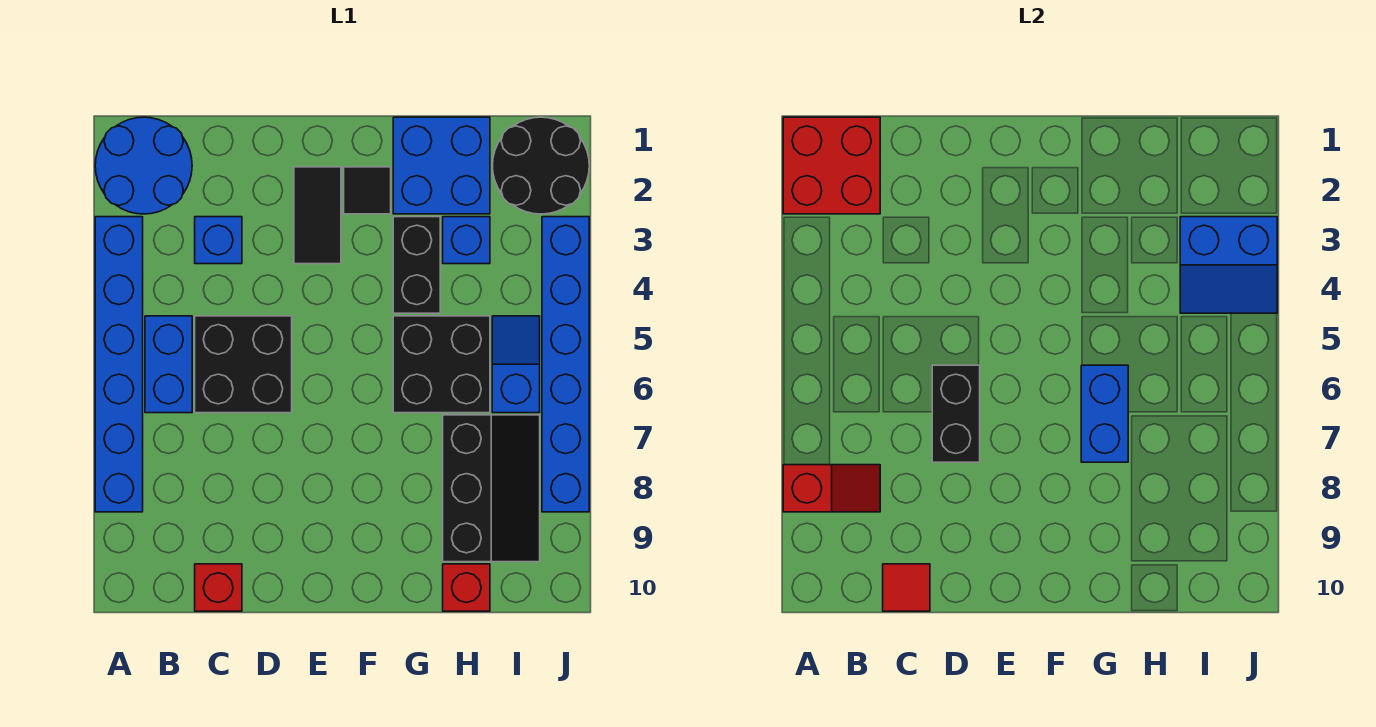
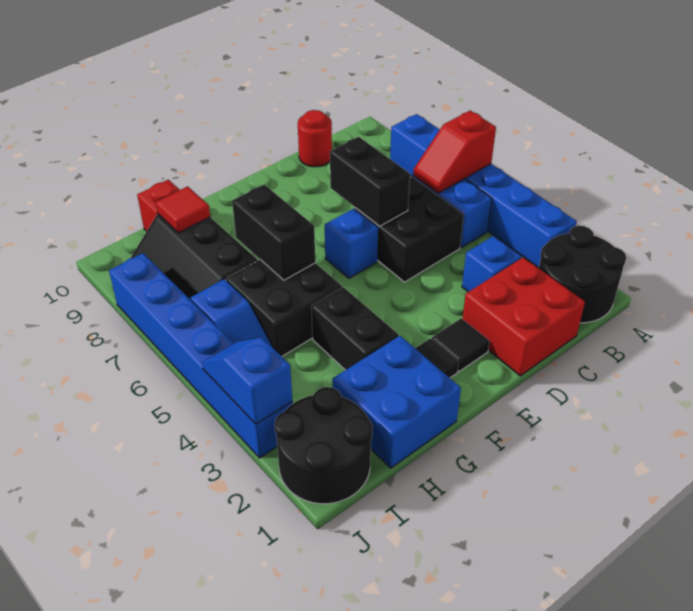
blue 2x2 round brick [95,117,192,214] -> black 2x2 round brick [539,226,626,323]
red 2x2 brick [783,117,880,214] -> red 2x2 brick moved to [462,257,585,376]
red 1x2 slope [783,465,880,512] -> red 1x2 slope moved to [413,111,496,193]
red 1x1 brick [195,564,242,611] -> red 1x1 round brick [298,110,332,167]
red 1x1 tile [883,564,930,611] -> red 1x1 tile moved to [156,186,210,233]
black 1x2 tile [294,167,341,264] -> black 1x1 tile [432,319,490,371]
blue 1x2 brick [1081,365,1128,462] -> black 1x2 brick [232,185,315,280]
blue 1x1 brick [443,217,490,264] -> blue 1x1 brick moved to [325,209,378,278]
blue 2x2 slope [1180,217,1277,313] -> blue 1x2 slope [202,337,292,424]

